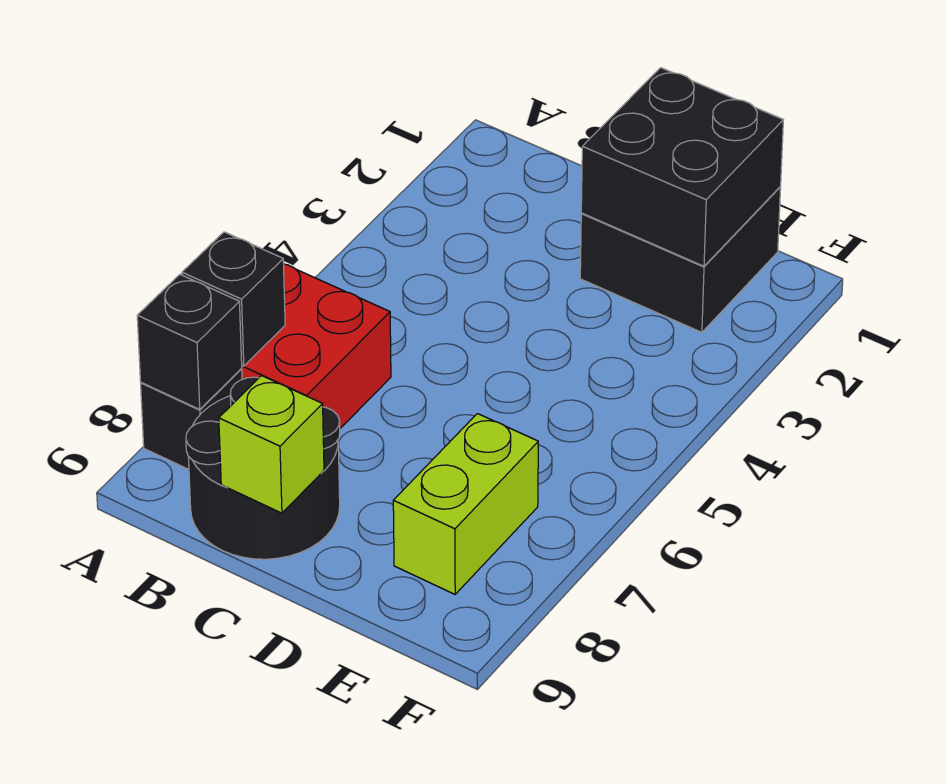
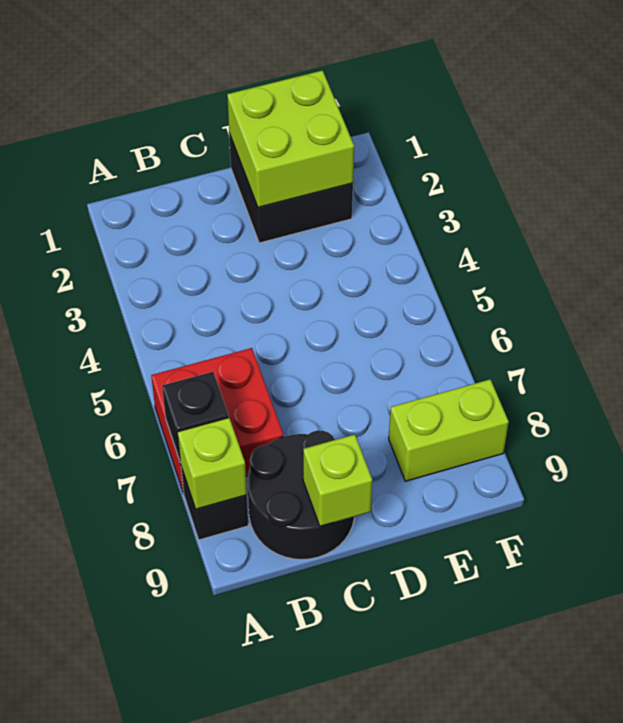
black 1x1 brick [137,275,242,409] -> lime 1x1 brick [178,418,247,509]
black 2x2 brick [581,68,783,266] -> lime 2x2 brick [227,70,354,207]
lime 1x2 brick [393,414,538,594] -> lime 1x2 brick turned to [389,379,509,481]

